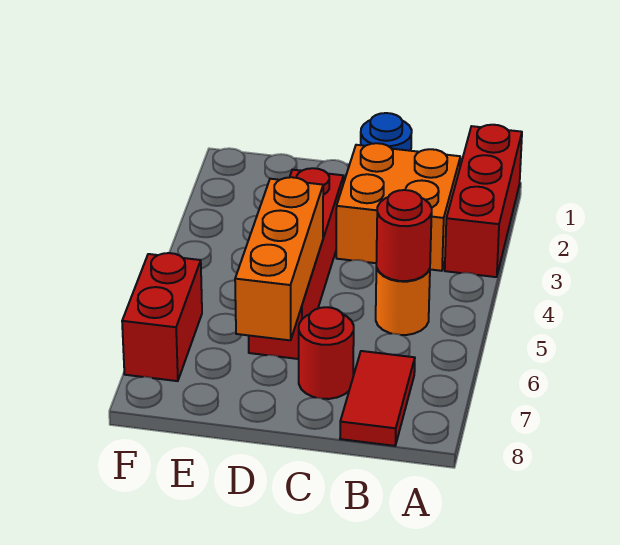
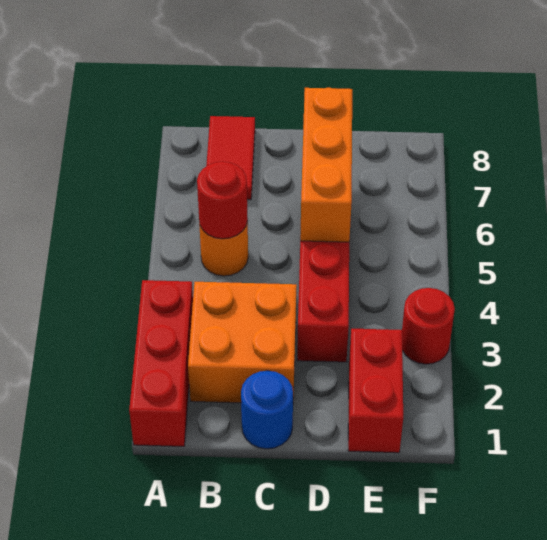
red 1x1 round brick [299,307,354,399] -> red 1x1 round brick moved to [402,288,455,364]
red 1x2 brick [122,253,202,381] -> red 1x2 brick moved to [348,329,403,453]

